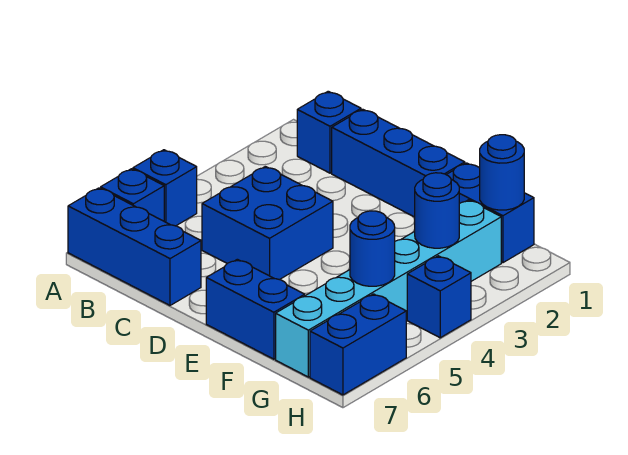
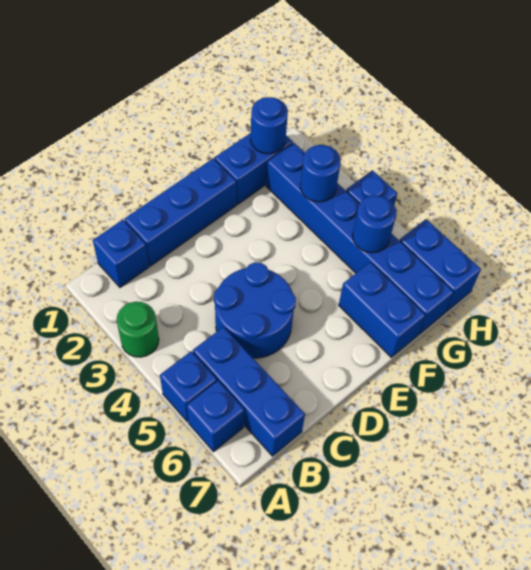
none -> green 1x1 round brick [117,302,159,357]
blue 1x3 brick [68,188,201,305] -> blue 1x3 brick turned to [193,327,305,456]
blue 2x2 brick [202,166,333,280] -> blue 2x2 round brick [214,262,296,358]
blue 1x2 brick [206,259,305,359] -> blue 1x2 brick turned to [339,262,425,357]
cyan 1x6 brick [276,200,501,377] -> blue 1x6 brick [266,143,454,334]

